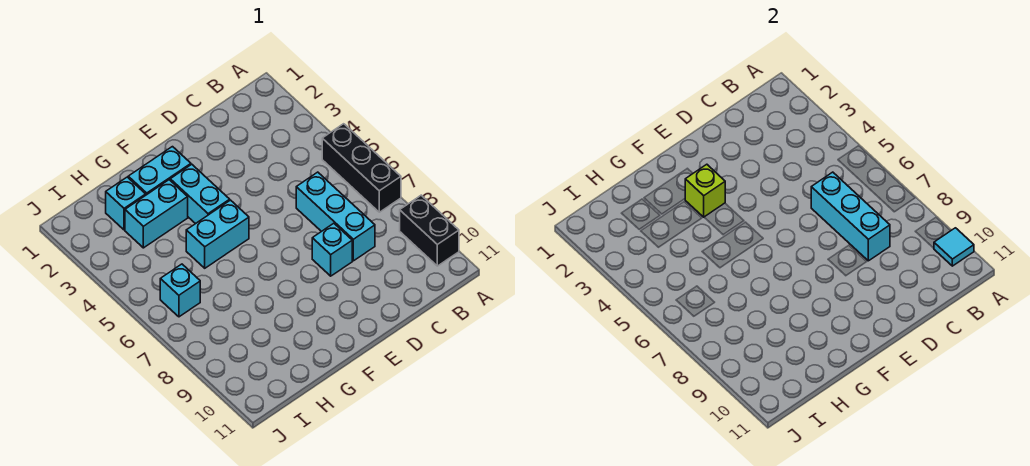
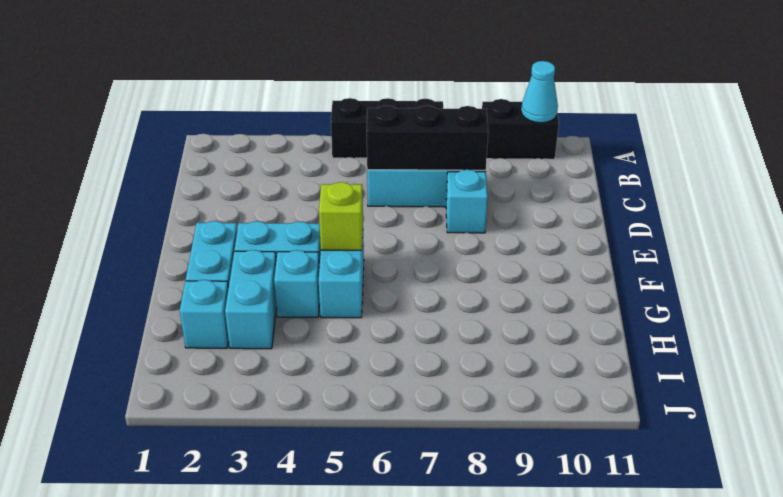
cyan 1x1 tile [934,228,974,266] -> cyan 1x1 cone [521,61,558,123]
cyan 1x3 brick [811,172,890,261] -> black 1x3 brick [367,105,488,170]
lime 1x1 brick [685,164,725,217] -> lime 1x1 brick moved to [319,182,363,250]
cyan 1x1 brick [160,264,200,317] -> cyan 1x1 brick moved to [274,250,320,317]

